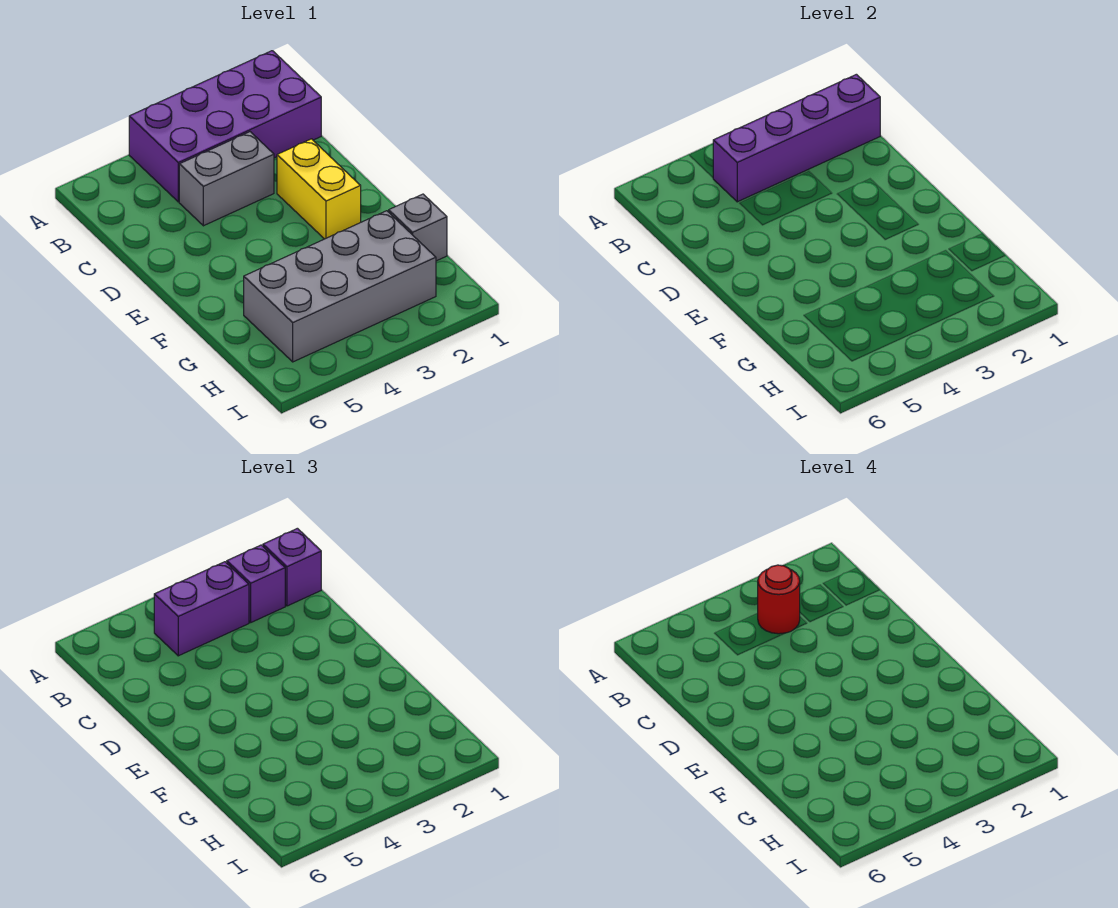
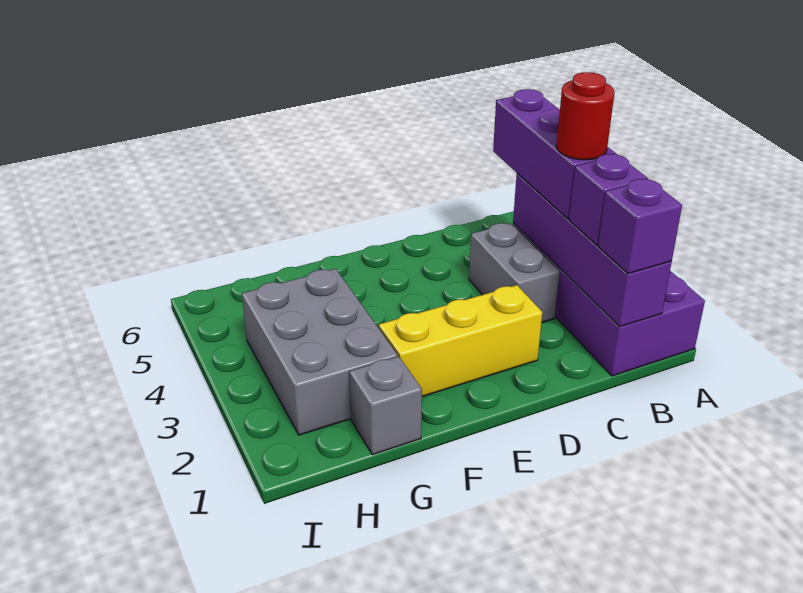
purple 1x2 brick [154,562,249,656] -> purple 1x3 brick [493,89,616,219]
yellow 1x2 brick [277,139,361,239] -> yellow 1x3 brick [379,285,542,396]
grey 2x4 brick [244,211,436,362] -> grey 2x3 brick [242,269,398,435]

